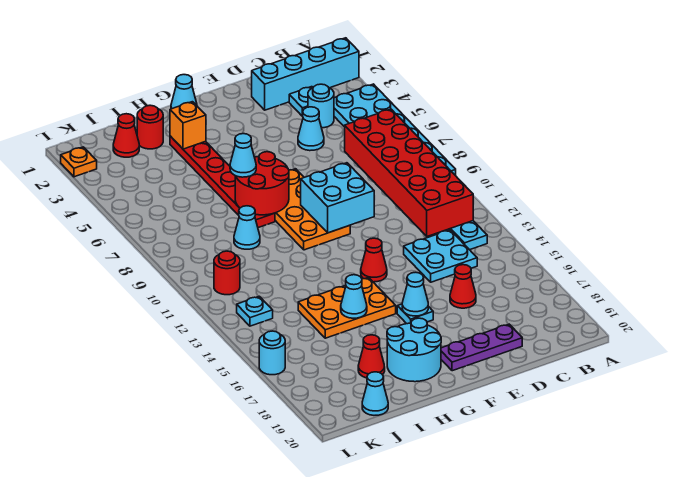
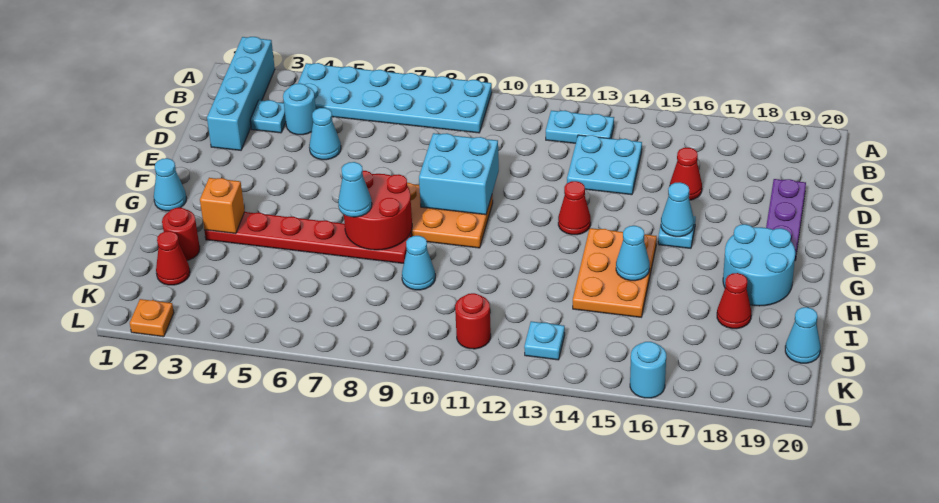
red 2x6 brick [345,109,473,236] -> none

